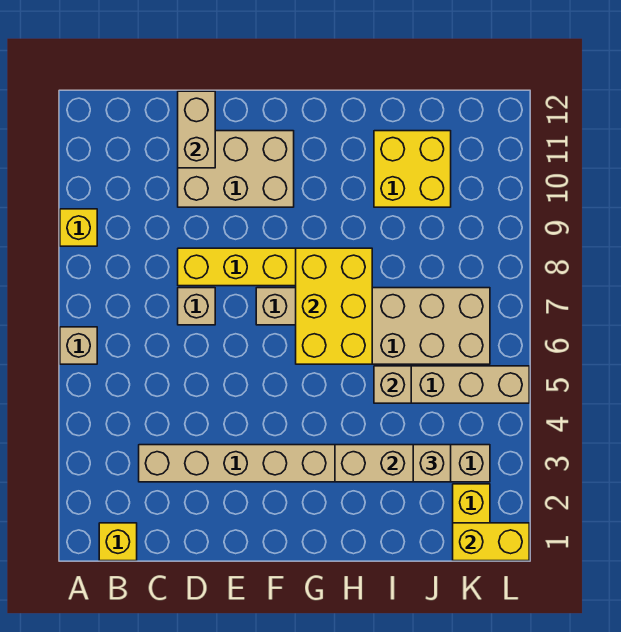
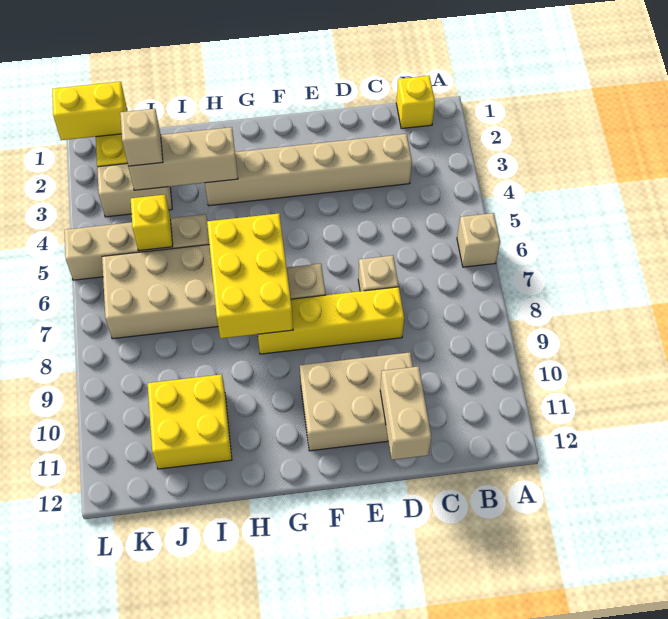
yellow 1x1 brick [60,209,97,246] -> yellow 1x1 brick moved to [131,195,173,251]
tan 1x1 brick [374,366,411,403] -> none

